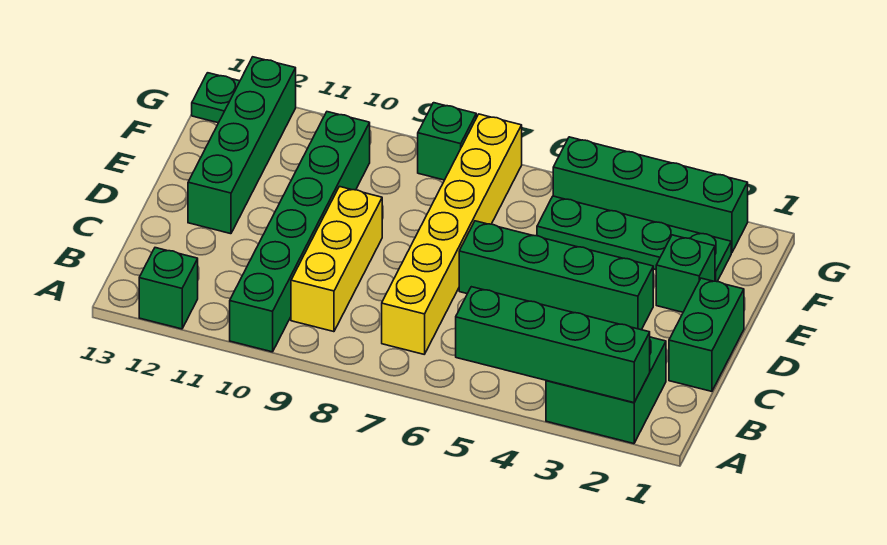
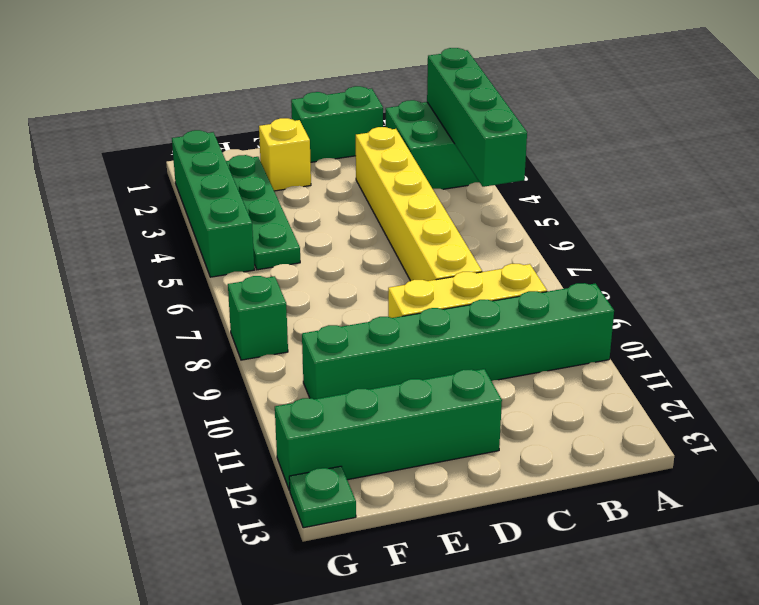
green 1x1 brick [139,248,198,329] -> none
yellow 1x6 brick [382,114,522,354] -> yellow 1x6 brick turned to [356,127,482,281]
green 1x4 brick [459,221,653,330] -> none
green 1x1 brick [656,235,715,312] -> yellow 1x1 brick [259,118,311,191]

